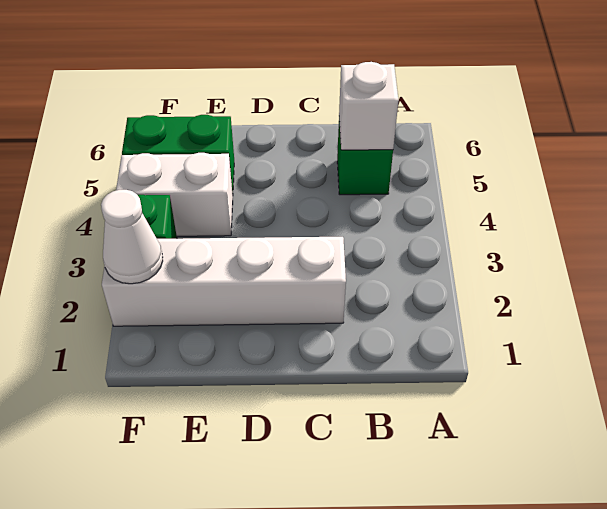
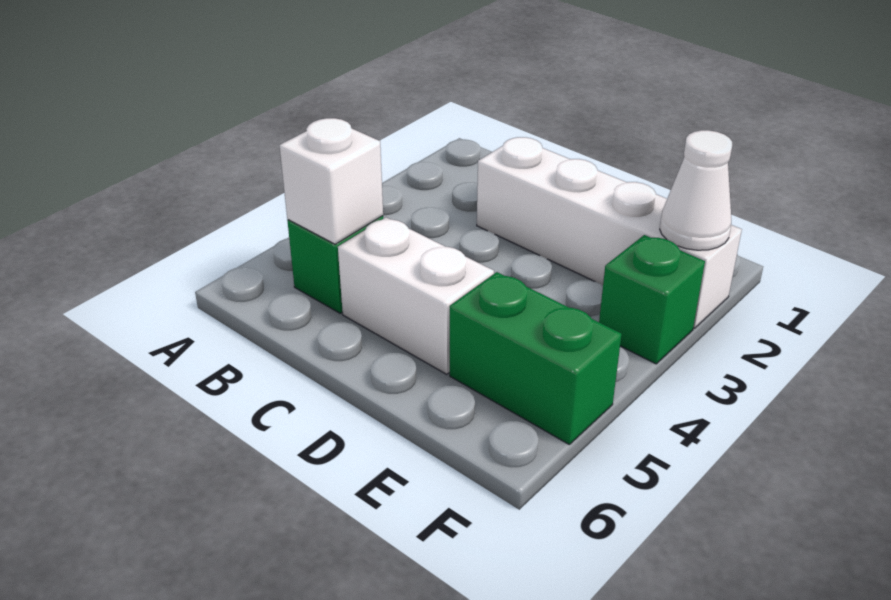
white 1x2 brick [116,153,233,236] -> white 1x2 brick moved to [338,217,494,374]

